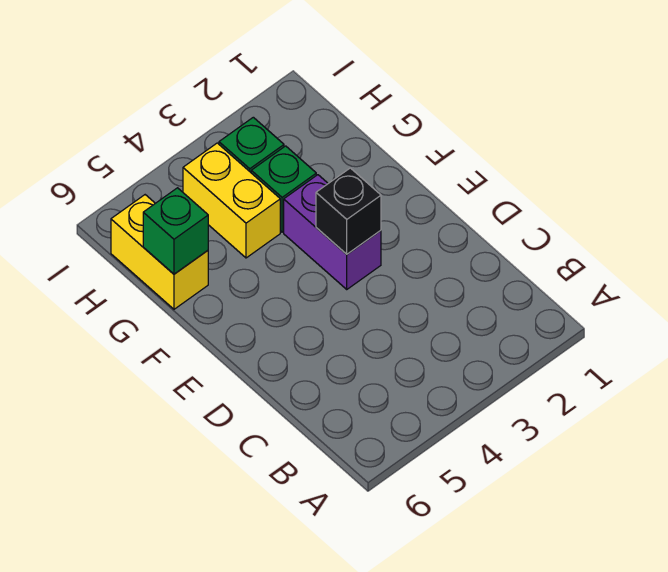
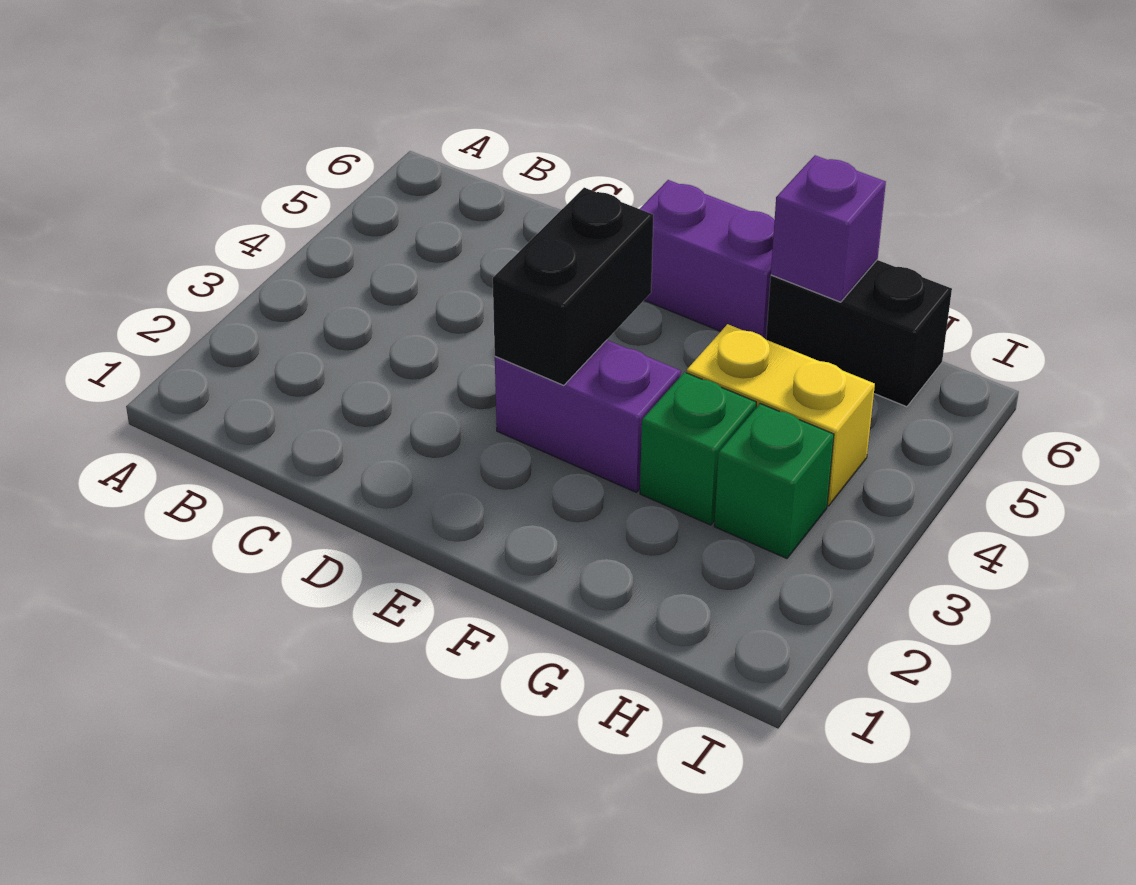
black 1x1 brick [316,168,381,254] -> black 1x2 brick [493,188,653,385]
none -> purple 1x2 brick [640,180,775,339]
yellow 1x2 brick [111,195,208,309] -> black 1x2 brick [766,260,952,407]
green 1x1 brick [143,188,208,274] -> purple 1x1 brick [771,155,886,302]

